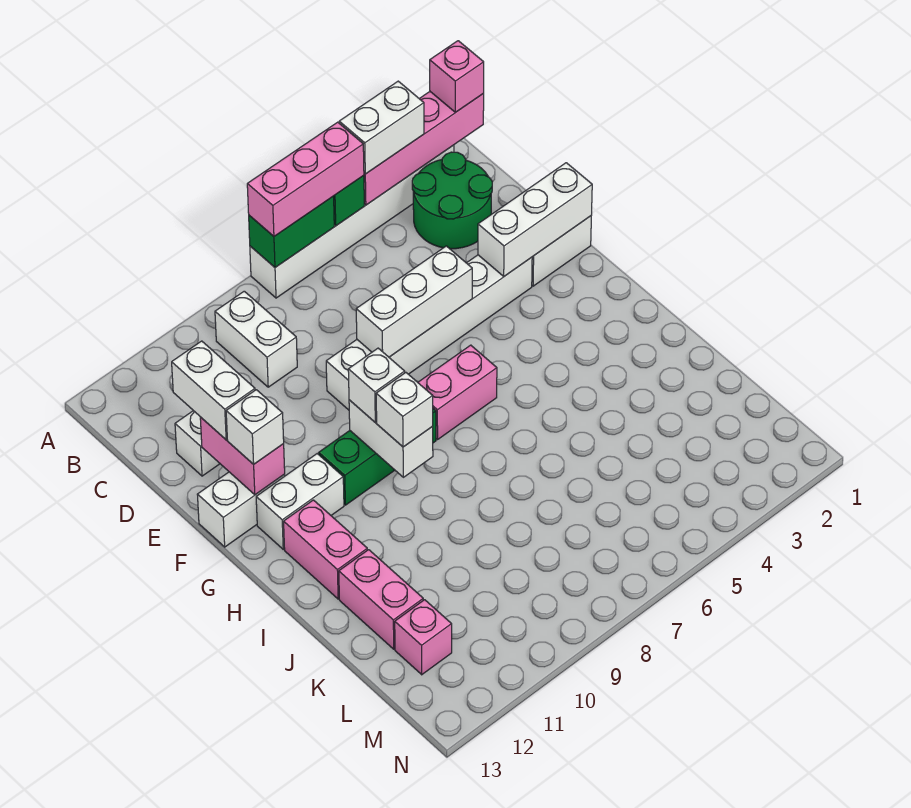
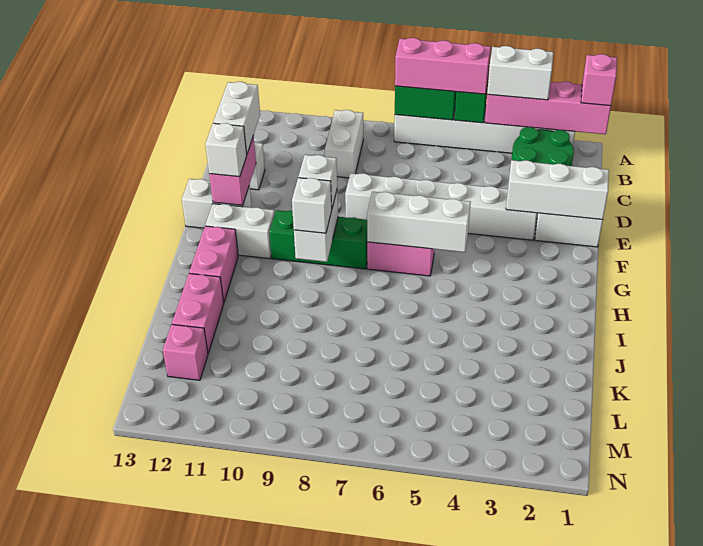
white 1x3 brick [356,246,472,357] -> white 1x3 brick moved to [367,192,471,252]

